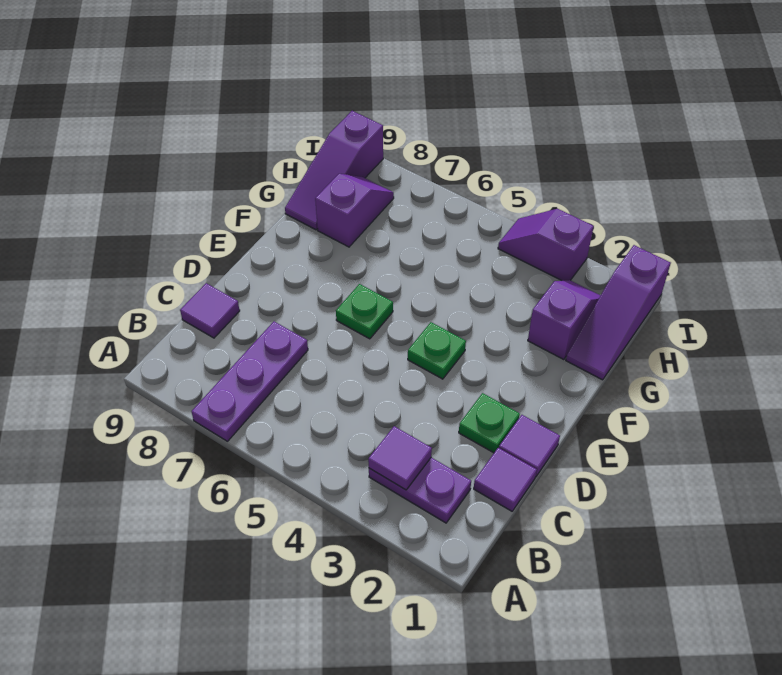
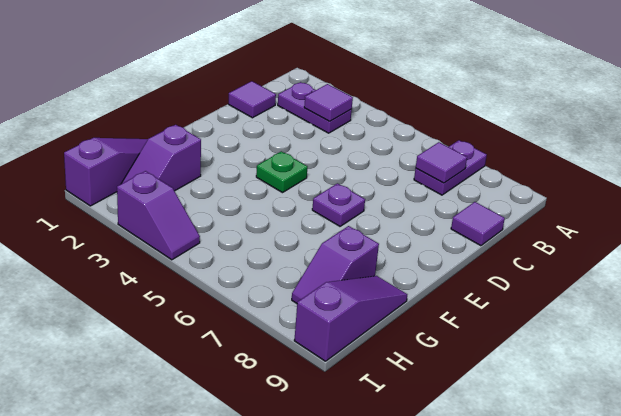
purple 1x3 plate [192,322,308,441] -> purple 1x2 plate [414,140,487,195]
purple 1x1 tile [499,415,560,476] -> purple 1x1 tile moved to [416,142,467,183]
green 1x1 plate [459,393,520,453] -> none
green 1x1 plate [336,284,393,339] -> purple 1x1 plate [312,183,365,226]

